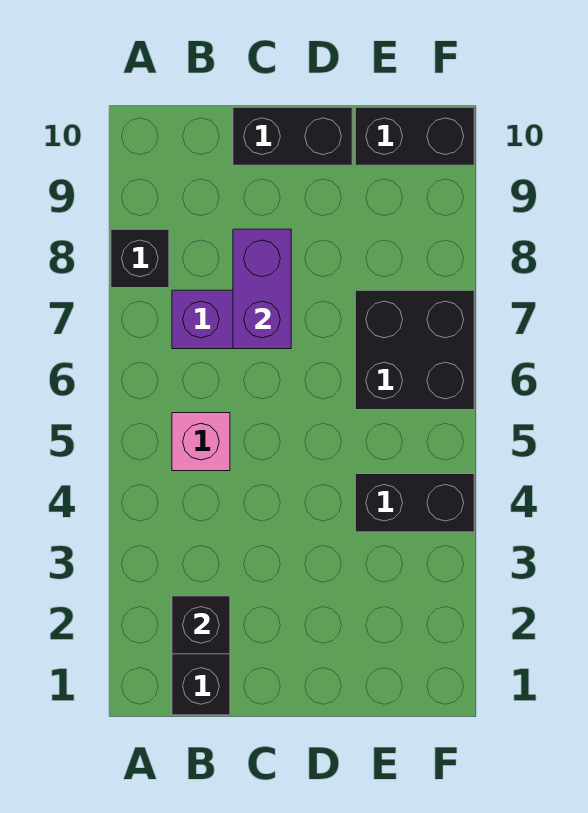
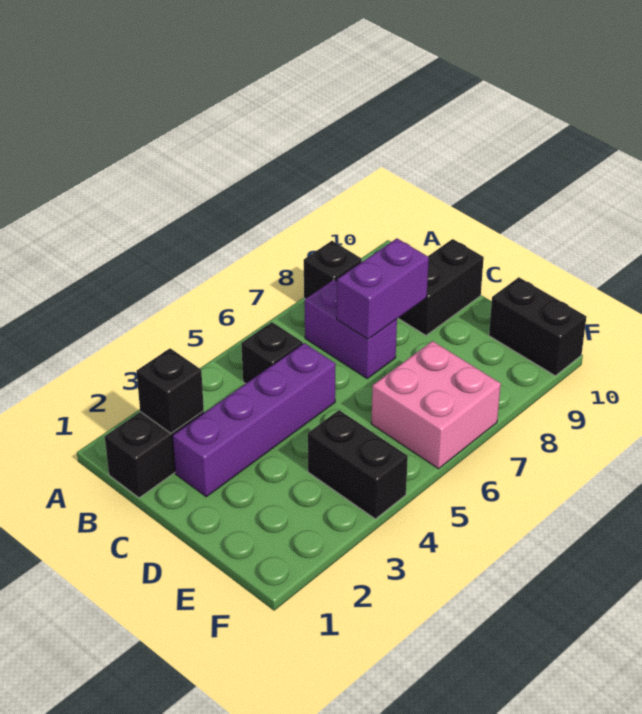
pink 1x1 brick [172,413,230,471] -> black 1x1 brick [241,322,303,384]
none -> purple 1x4 brick [172,343,336,497]
black 1x2 brick [233,107,352,165] -> black 1x2 brick turned to [398,239,484,335]
black 2x2 brick [355,290,474,410] -> pink 2x2 brick [371,341,501,469]

